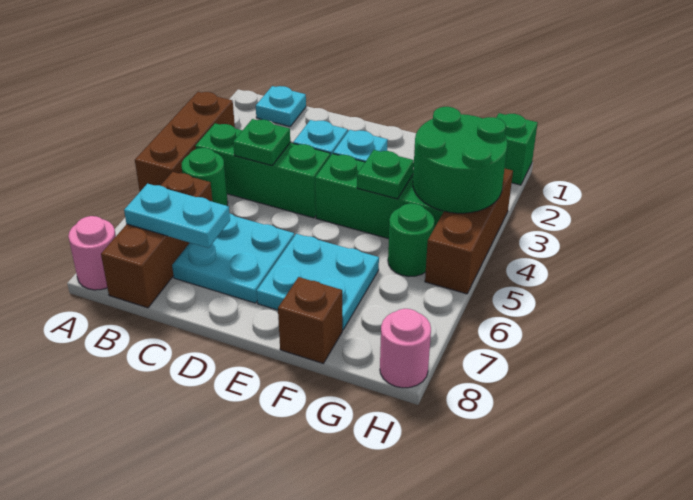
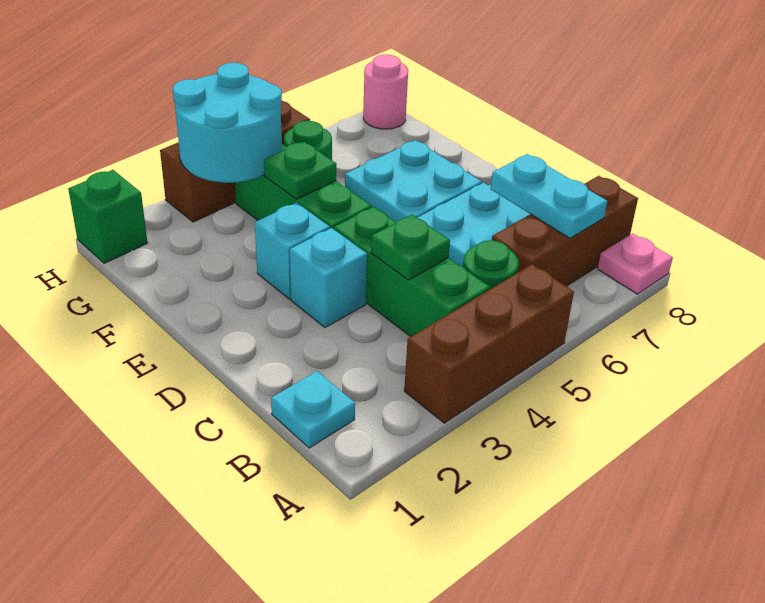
pink 1x1 round brick [68,216,116,290] -> pink 1x1 plate [598,233,673,294]
brown 1x1 brick [278,277,342,363] -> none
green 2x2 round brick [413,107,507,213] -> cyan 2x2 round brick [173,63,282,183]

